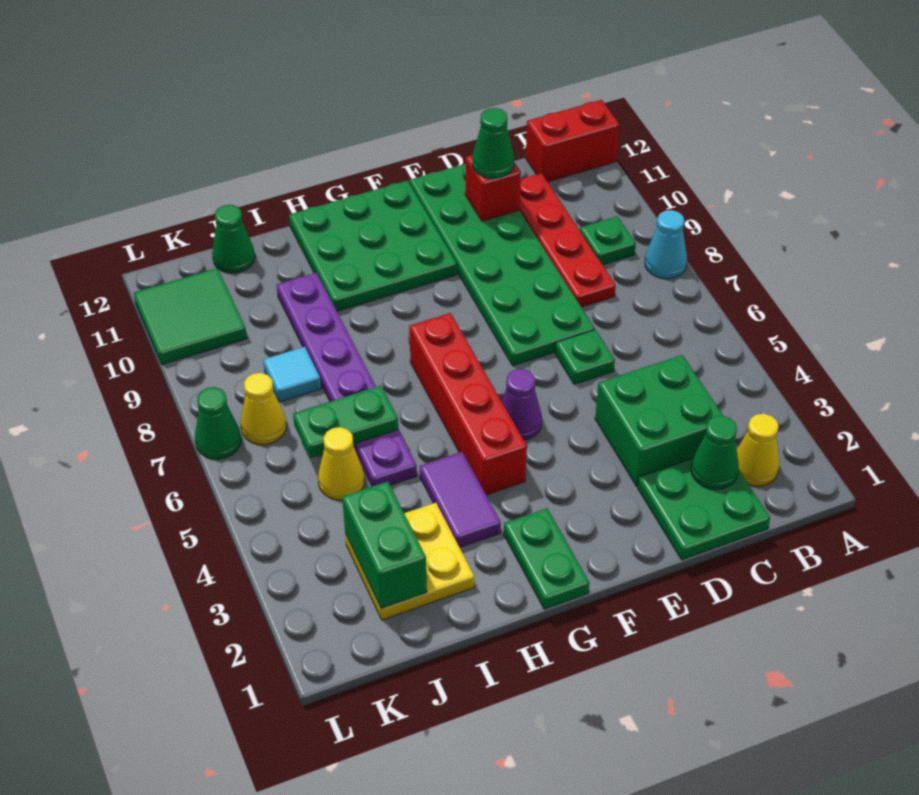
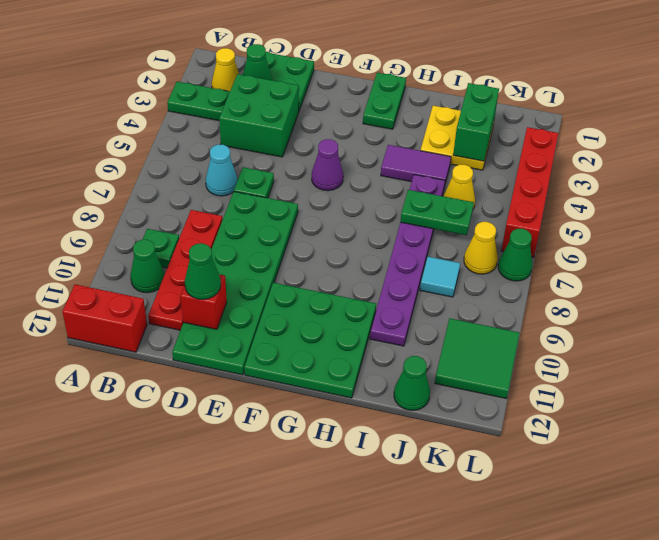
none -> green 1x2 plate [167,82,230,121]
cyan 1x1 cone [645,210,687,279] -> cyan 1x1 cone moved to [206,144,238,196]
none -> green 1x1 cone [130,240,164,293]
red 1x4 brick [409,313,527,495] -> red 1x4 brick moved to [501,127,559,257]
purple 1x2 tile [420,452,501,547] -> purple 1x2 tile turned to [381,145,451,183]

